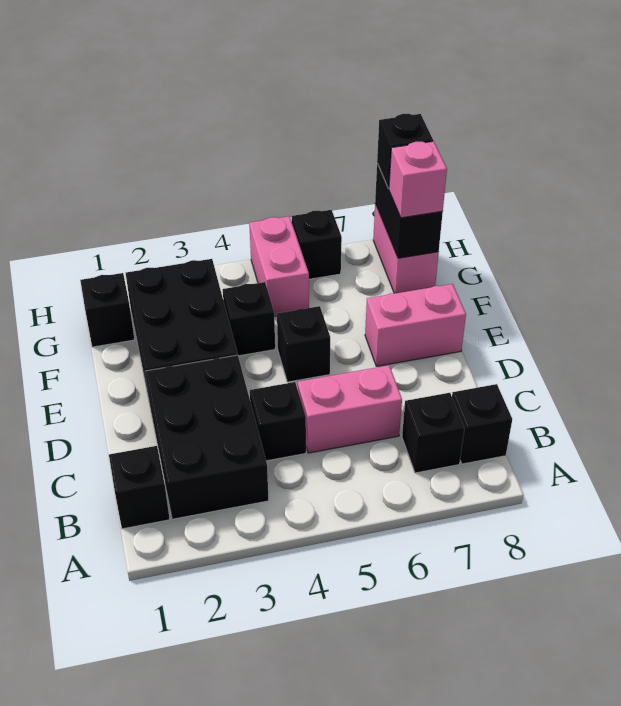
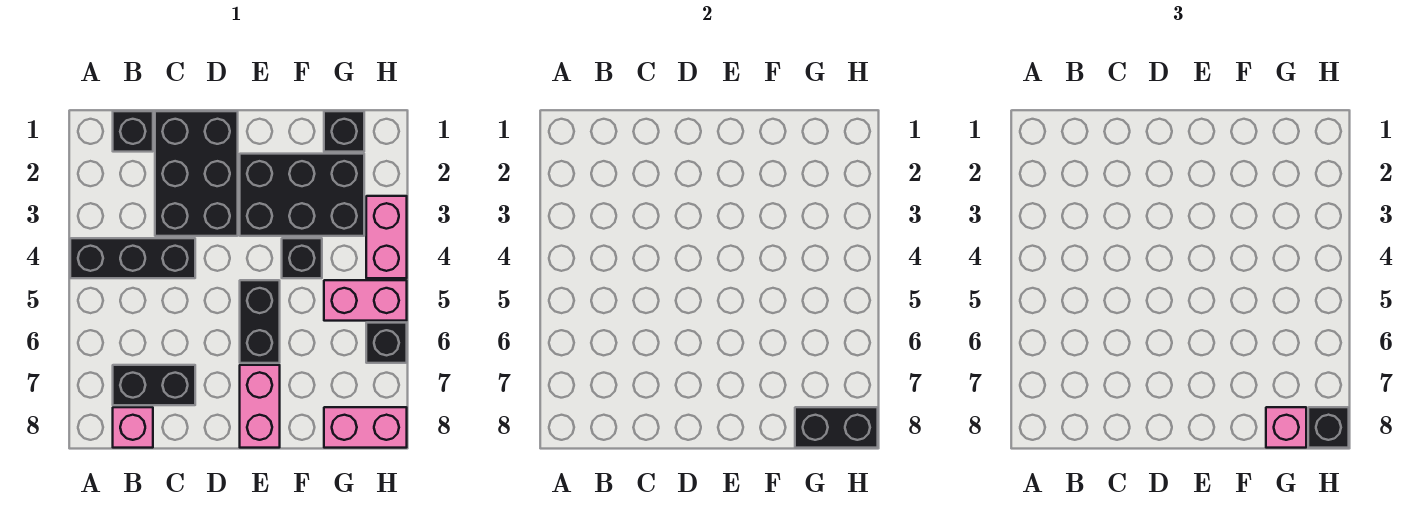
black 2x3 brick [145,355,269,519] -> black 2x3 brick turned to [155,111,238,236]
black 1x1 brick [402,393,465,473] -> black 1x2 brick [113,365,195,405]
black 1x1 brick [452,384,512,464] -> pink 1x1 brick [113,407,153,448]
black 1x1 brick [250,382,306,461] -> black 1x3 brick [70,238,195,278]
pink 1x2 brick [298,365,402,453] -> pink 1x2 brick moved to [366,196,407,278]
black 1x1 brick [277,306,330,382] -> black 1x2 brick [240,280,280,363]

